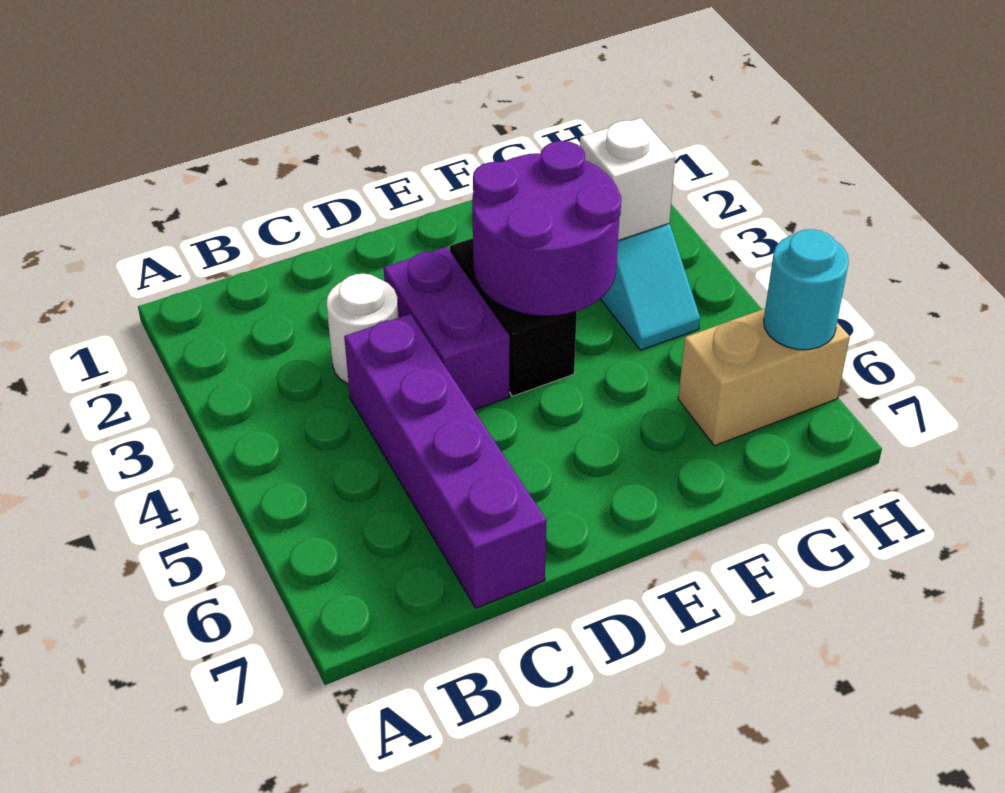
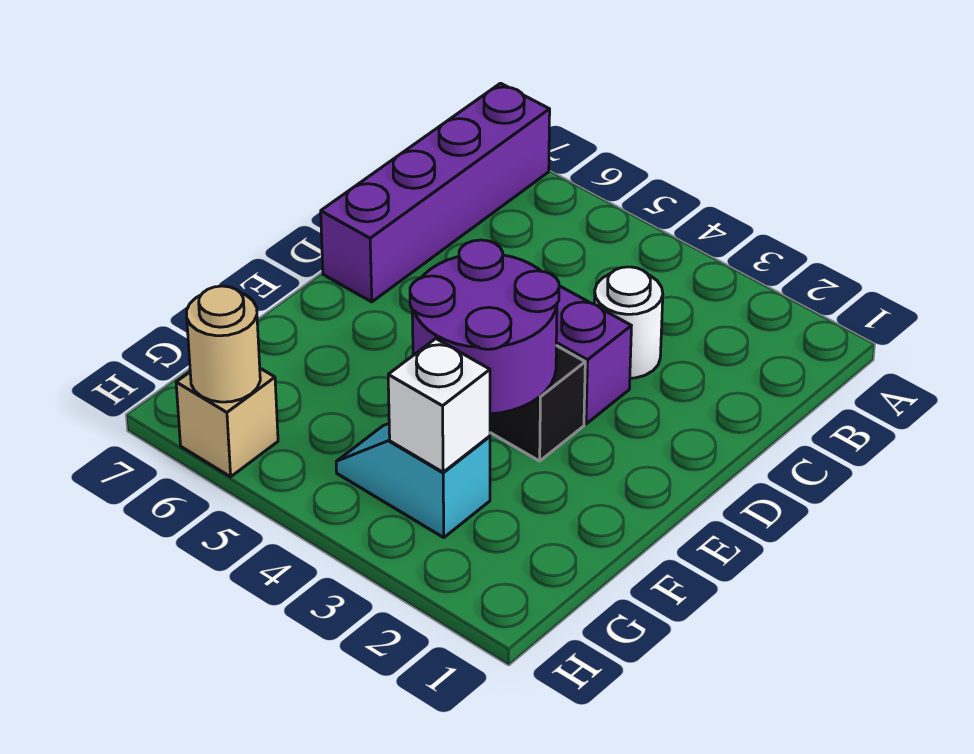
purple 1x4 brick [344,314,547,608] -> purple 1x4 brick turned to [321,83,550,302]
tan 1x2 brick [678,308,850,446] -> tan 1x1 brick [176,368,278,477]
cyan 1x1 round brick [764,229,849,350] -> tan 1x1 round brick [187,286,260,402]

